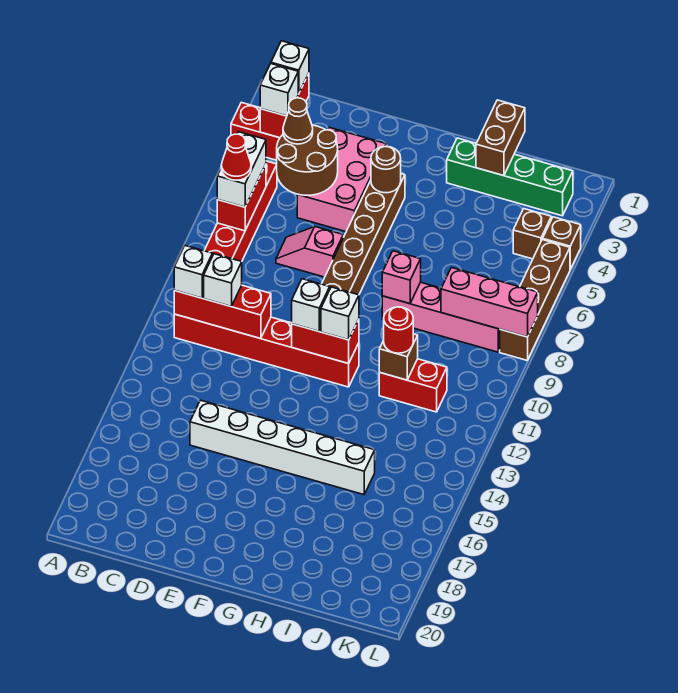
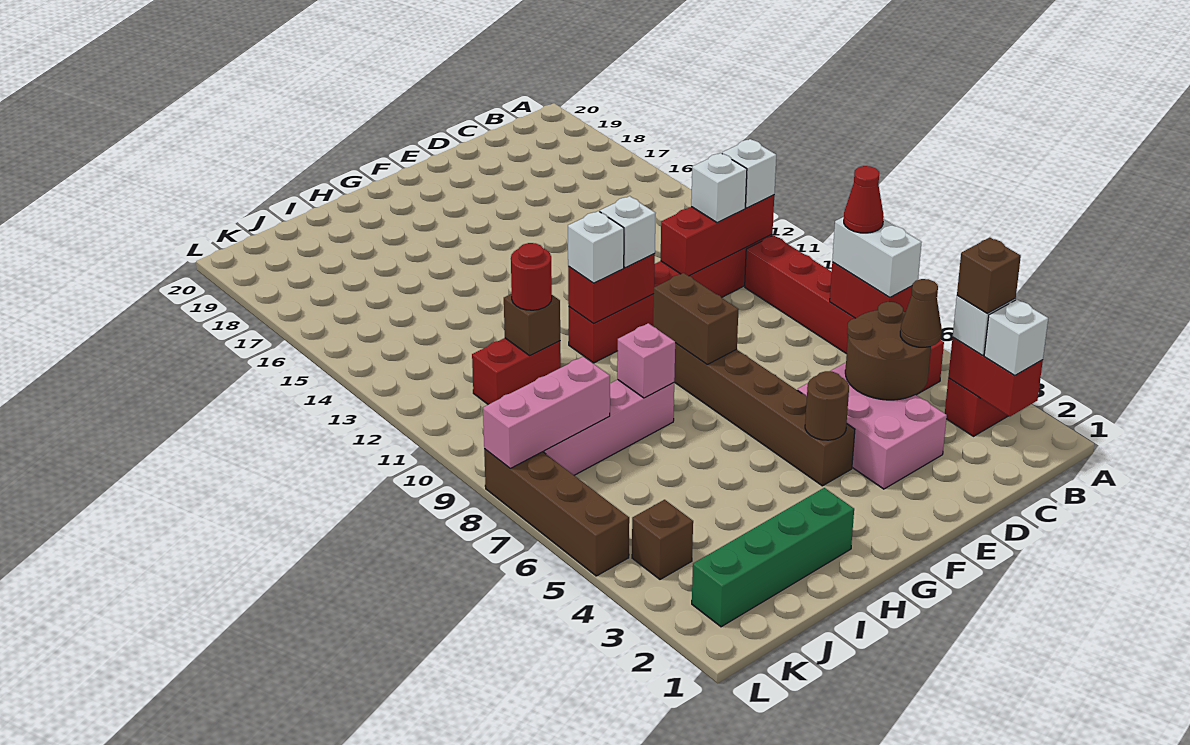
pink 1x2 slope [276,227,343,277] -> none
white 1x6 brick [190,400,375,495] -> none
brown 1x2 brick [476,100,525,176] -> brown 1x2 brick moved to [653,273,738,364]
brown 1x1 brick [543,217,581,269] -> brown 1x1 brick moved to [957,238,1021,314]

